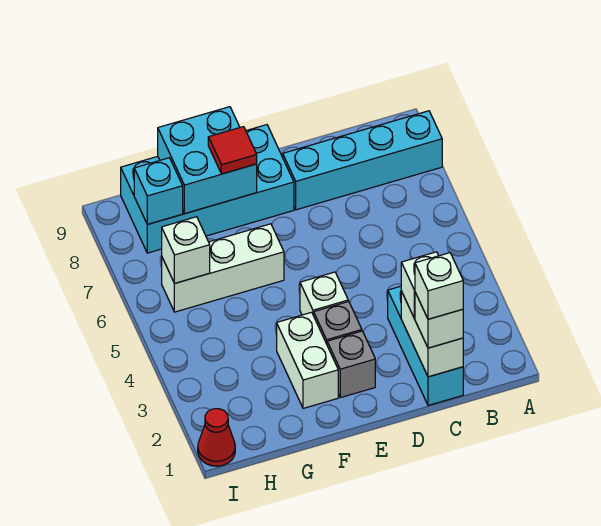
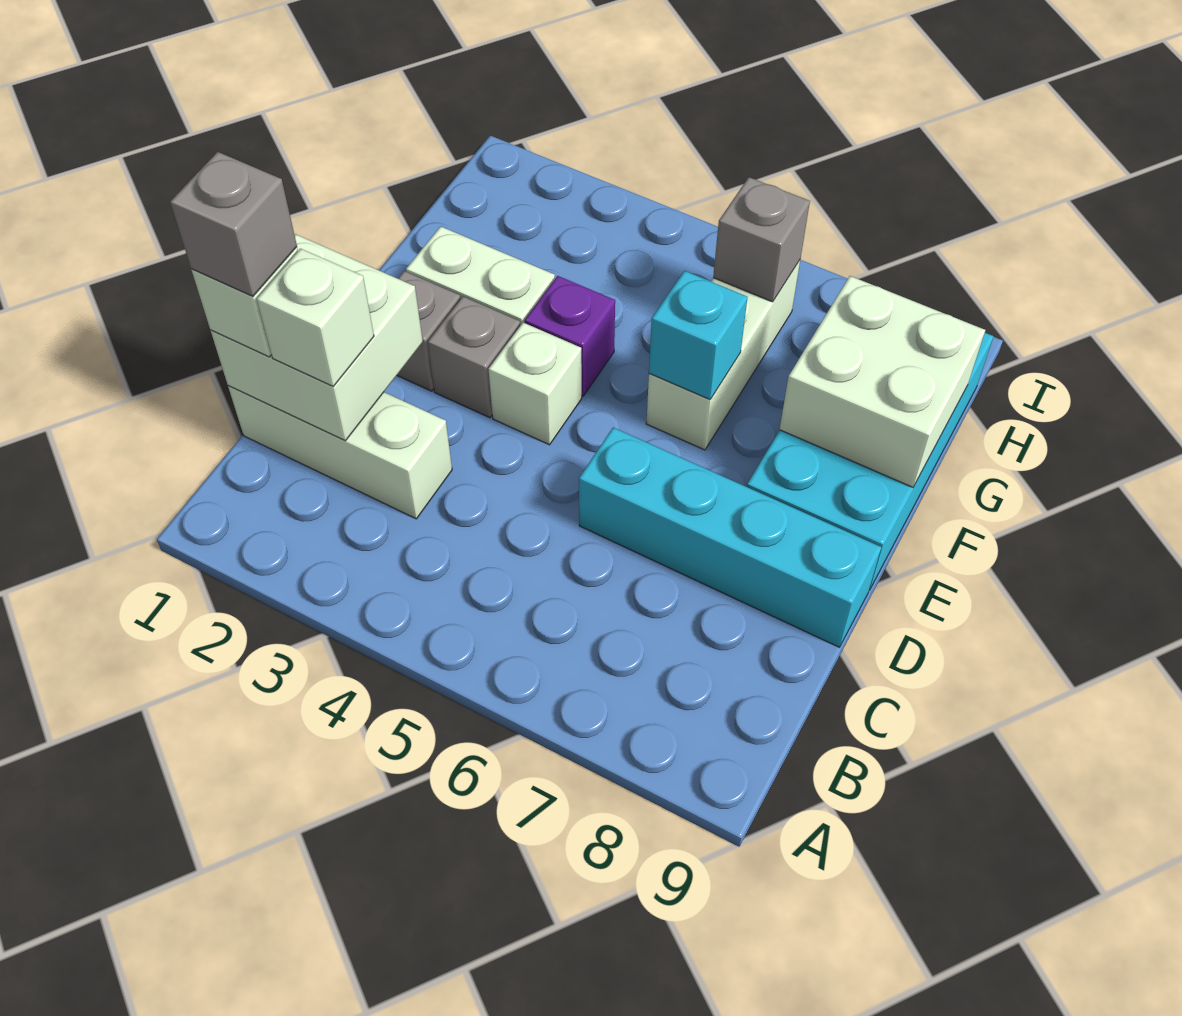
cyan 1x4 brick [283,111,442,210] -> cyan 1x4 brick turned to [579,428,881,647]
cyan 1x3 brick [388,286,463,405] -> white 1x3 brick [228,386,452,519]
white 1x2 brick [401,291,463,377] -> white 2x2 brick [211,234,423,441]
white 1x1 brick [415,253,463,319] -> grey 1x1 brick [170,152,297,296]
none -> purple 1x1 brick [525,276,615,396]
cyan 2x2 brick [158,107,257,214] -> white 2x2 brick [780,276,985,487]
red 1x1 tile [208,127,257,174] -> none
white 1x1 brick [162,217,210,283] -> grey 1x1 brick [713,177,810,302]
cyan 1x1 brick [134,158,183,224] -> cyan 1x1 brick moved to [649,271,748,400]
red 1x1 cone [198,409,235,466] -> none

